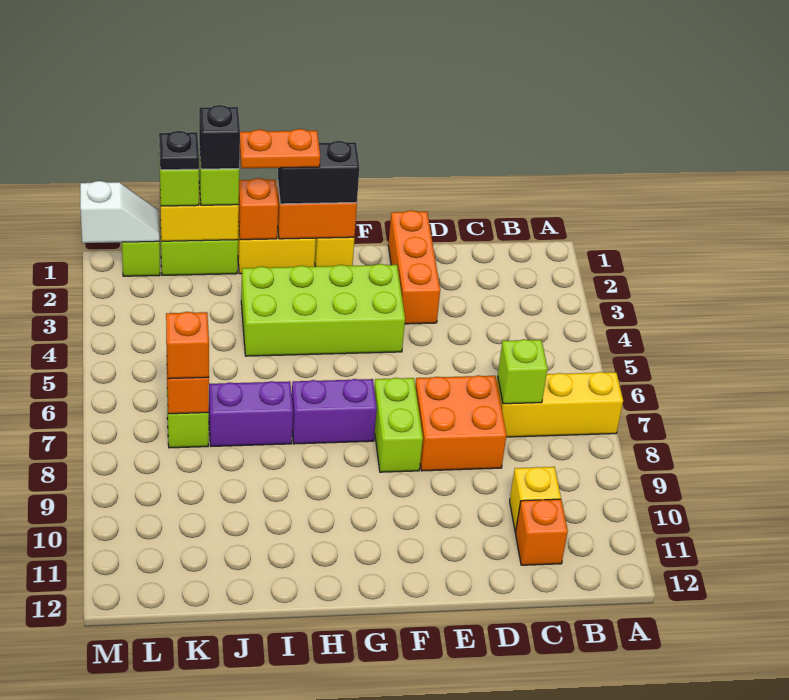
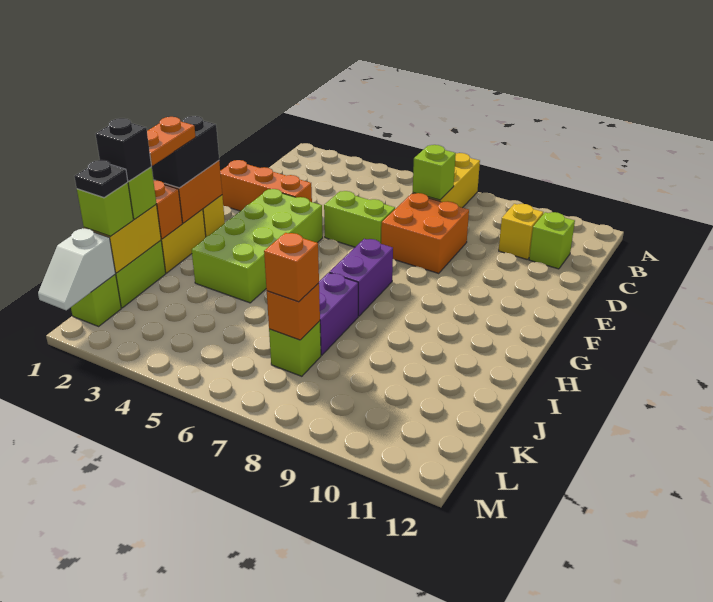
orange 1x1 brick [515,499,568,565] -> lime 1x1 brick [529,212,575,269]
lime 1x2 brick [374,378,423,472] -> lime 1x2 brick moved to [324,191,395,247]
white 1x2 slope [80,181,159,243] -> white 1x2 slope turned to [38,228,115,310]

